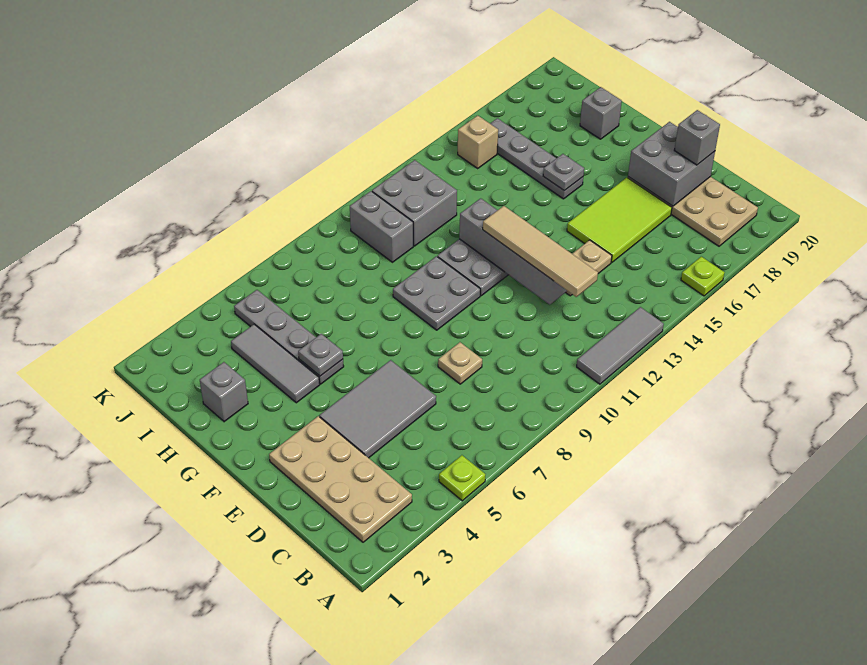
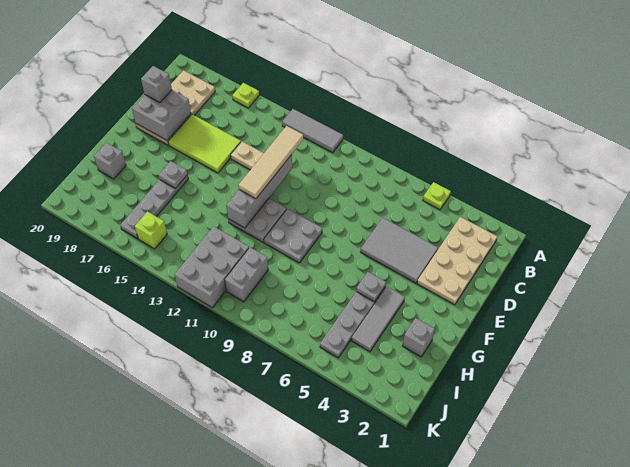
tan 1x1 plate [438,342,482,384] -> none
grey 2x2 brick [372,160,457,246] -> grey 2x3 brick [175,226,249,308]
tan 1x1 brick [458,116,498,168] -> lime 1x1 brick [135,212,167,249]

